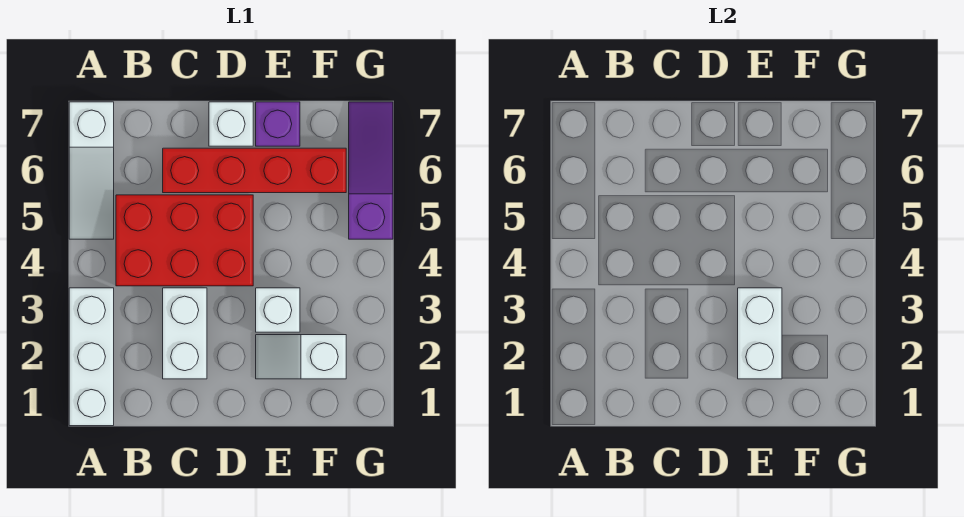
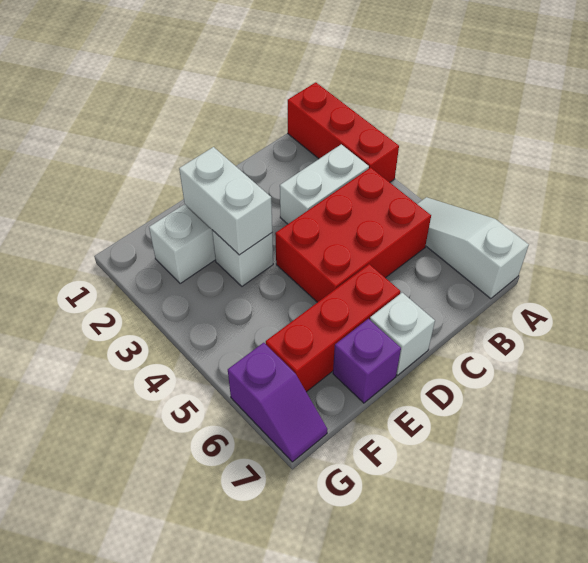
white 1x3 brick [69,288,114,426] -> red 1x3 brick [288,82,399,182]
white 1x2 brick [163,288,207,379] -> white 1x2 brick turned to [280,144,369,224]
red 1x4 brick [163,148,346,193] -> red 1x3 brick [266,264,401,392]
purple 1x3 slope [349,102,393,239] -> purple 1x2 slope [228,343,327,462]

